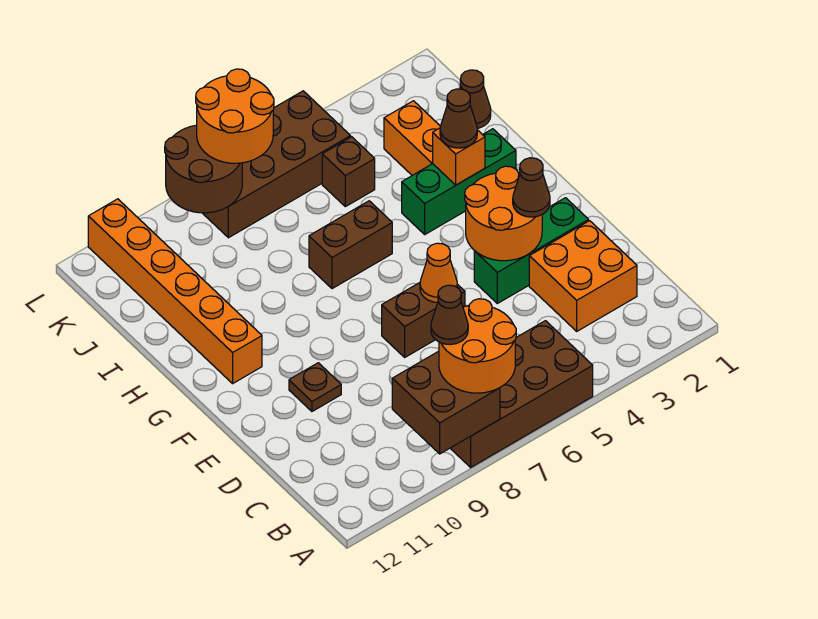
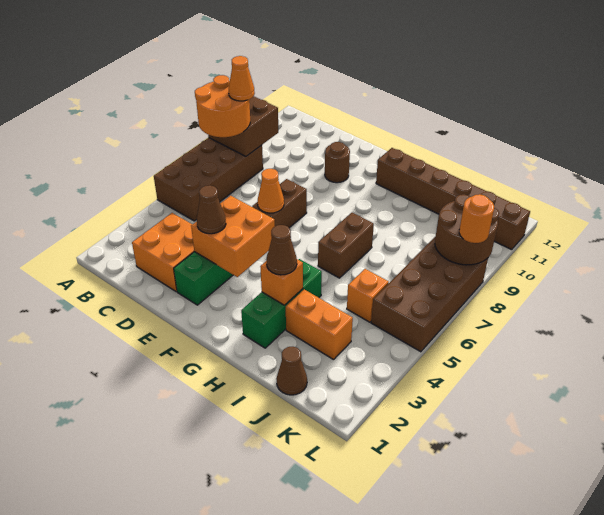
brown 1x1 cone [431,285,468,345] -> orange 1x1 cone [229,56,255,101]
orange 2x2 round brick [465,166,542,261] -> orange 2x2 brick [191,196,275,277]
brown 1x1 plate [289,363,341,411] -> brown 1x1 round brick [325,142,350,183]
orange 1x6 brick [88,199,262,383] -> brown 1x6 brick [376,148,530,250]
brown 1x1 brick [322,137,375,207] -> orange 1x1 brick [347,269,389,322]
orange 2x2 round brick [196,69,274,163] -> orange 1x1 round brick [459,194,494,243]

